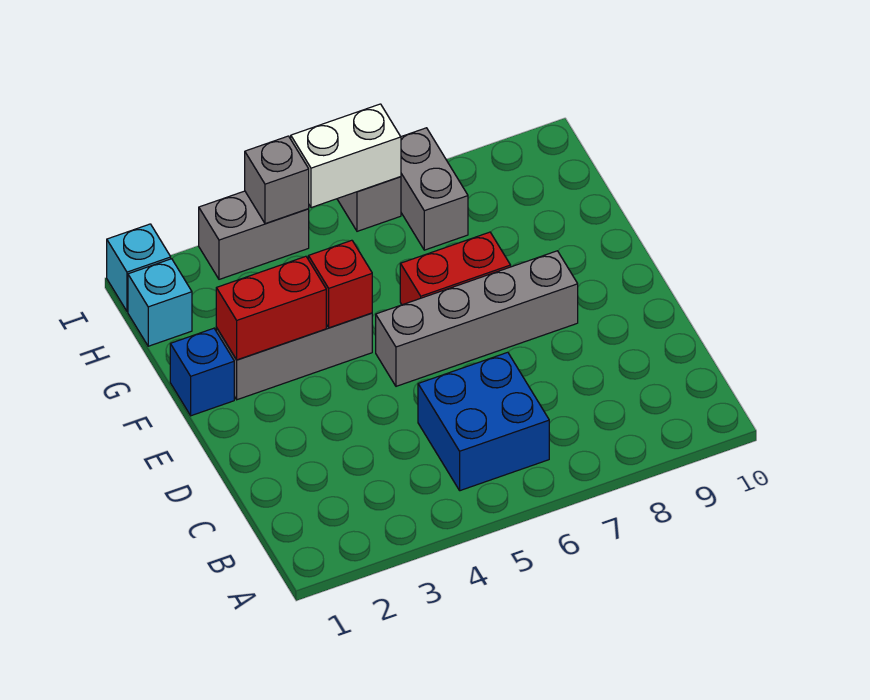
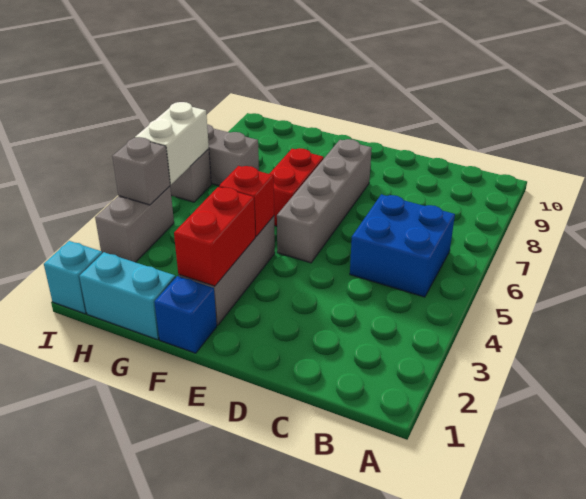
cyan 1x1 brick [128,259,192,346] -> cyan 1x2 brick [79,252,176,340]

